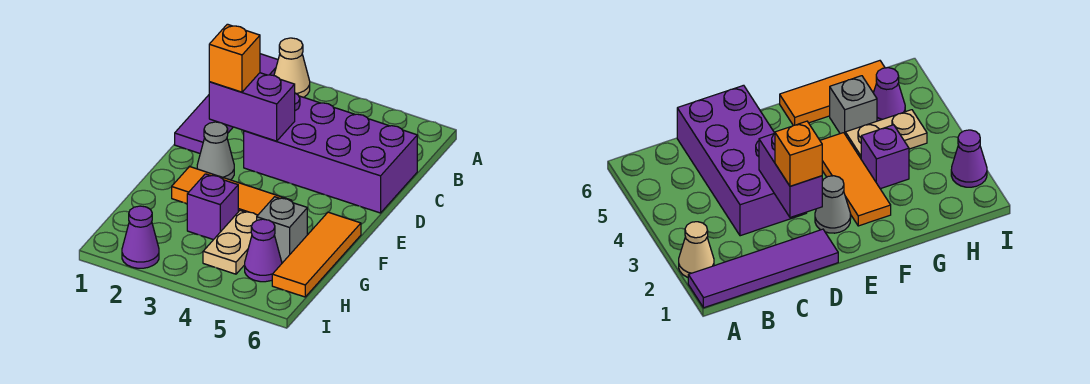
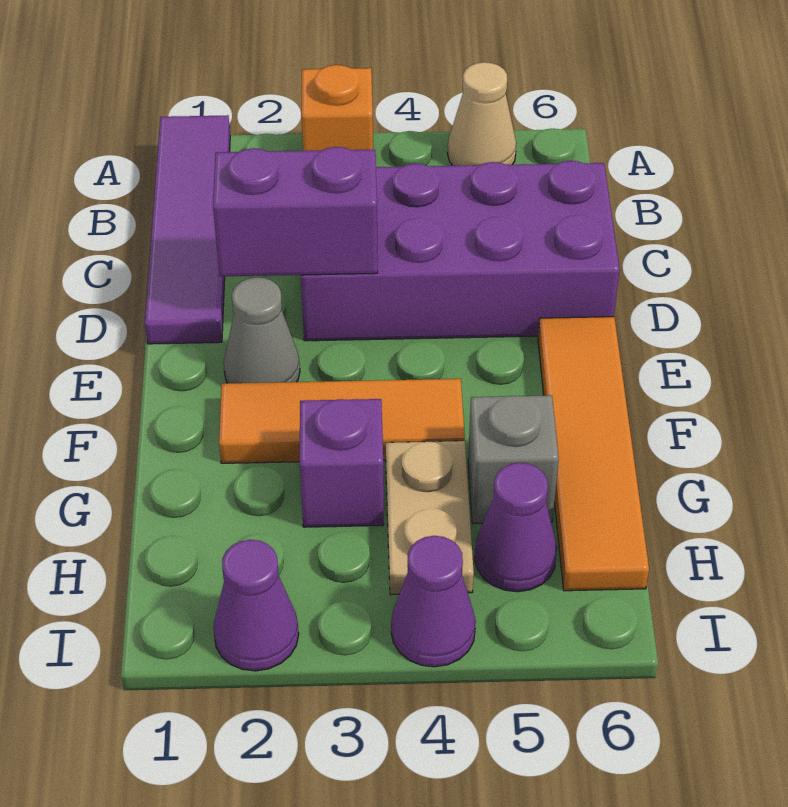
tan 1x1 cone [274,38,310,97] -> tan 1x1 cone moved to [448,62,516,166]
orange 1x1 brick [209,24,260,92] -> orange 1x1 brick moved to [301,65,373,151]
orange 1x3 tile [272,212,361,297] -> orange 1x4 tile [538,317,649,591]
none -> purple 1x1 cone [391,536,476,667]

